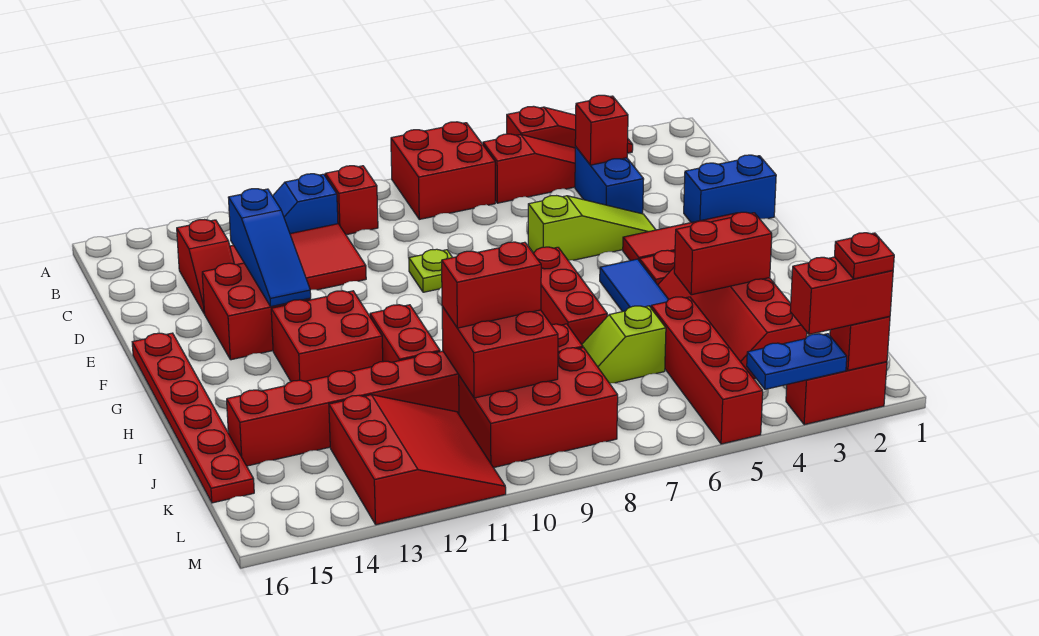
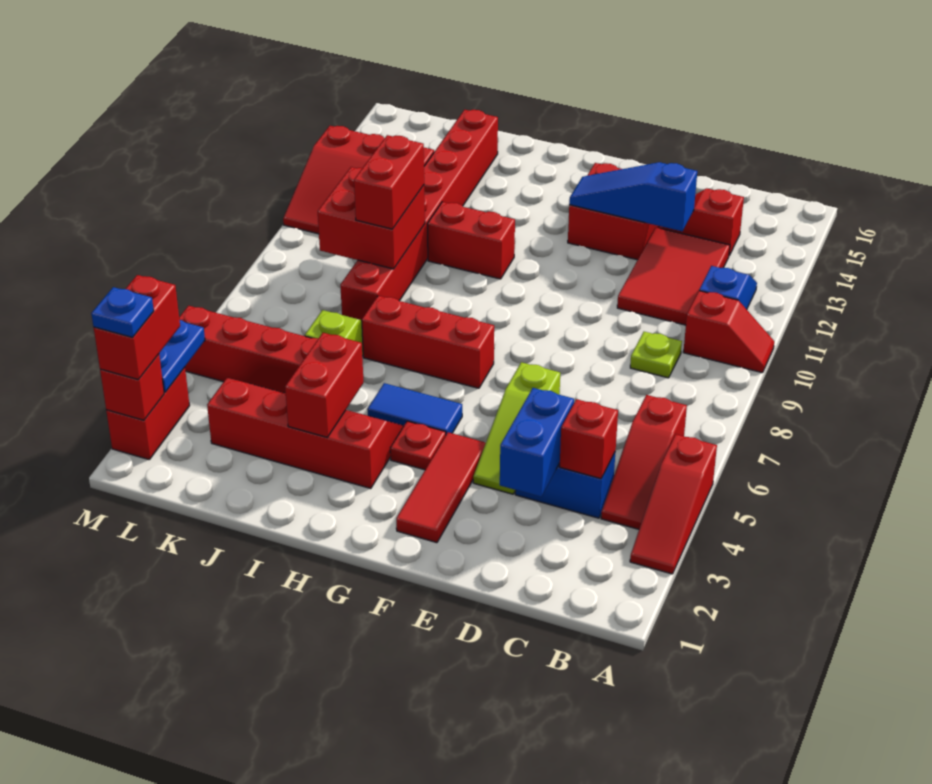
red 2x2 brick [391,122,495,219] -> none
blue 1x2 brick [684,155,776,223] -> blue 1x2 brick moved to [500,388,574,497]
lime 1x1 plate [409,249,453,292] -> lime 1x1 plate moved to [630,332,682,378]
red 1x6 plate [132,333,254,503] -> none
red 2x2 brick [271,291,383,382] -> none
red 2x3 brick [459,348,618,468] -> none
red 1x1 plate [835,233,894,279] -> blue 1x1 plate [91,287,154,337]

